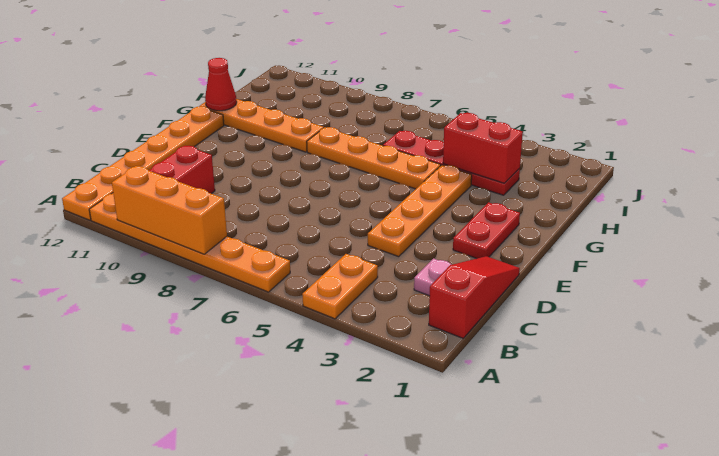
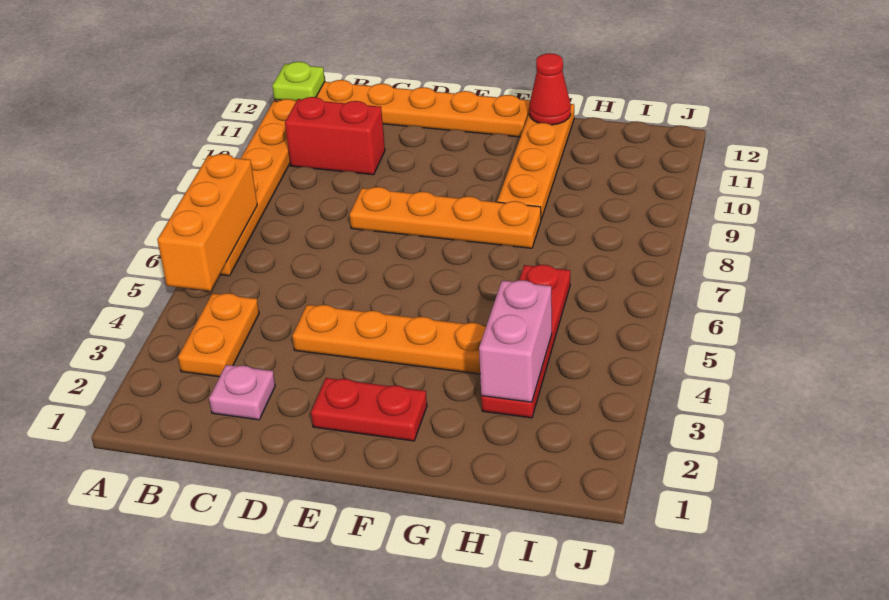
orange 1x2 plate [302,254,378,319] -> orange 1x2 plate turned to [178,293,259,377]
orange 1x3 brick [112,166,227,254] -> orange 1x3 brick moved to [157,154,257,291]
none -> lime 1x1 plate [272,62,325,101]
red 1x3 slope [429,256,520,338] -> none
orange 1x4 plate [307,127,441,189] -> orange 1x4 plate turned to [349,187,541,248]
red 1x2 brick [443,113,523,183] -> pink 1x2 brick [479,280,552,402]

